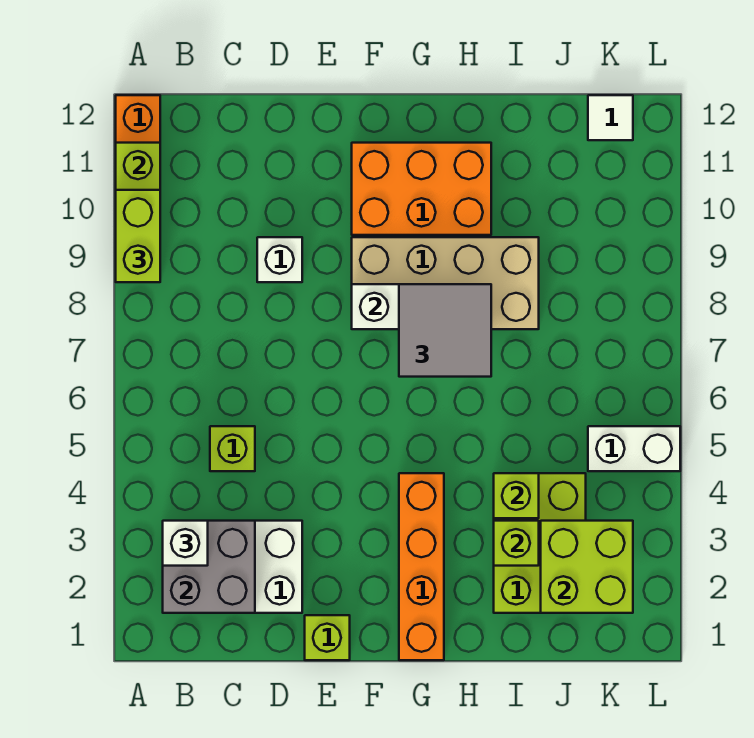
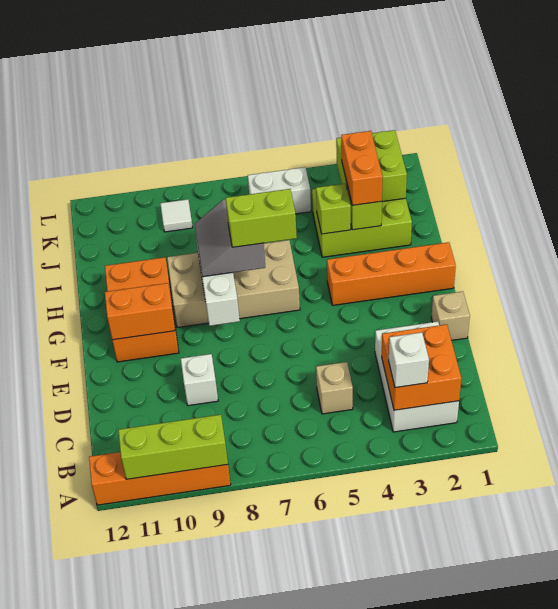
lime 1x2 brick [116,190,160,282] -> lime 1x2 brick moved to [226,189,297,247]
grey 2x2 brick [163,521,255,613] -> orange 2x2 brick [382,324,461,410]
lime 1x1 brick [210,426,255,471] -> tan 1x1 brick [316,362,353,414]
lime 1x1 brick [305,615,350,660] -> tan 1x1 brick [431,291,470,340]
tan 2x4 brick [352,237,539,329] -> tan 2x4 brick turned to [167,240,300,328]
none -> orange 1x2 brick [105,283,175,340]
grey 2x2 tile [399,284,491,377] -> grey 2x2 slope [195,199,265,277]
none -> orange 1x2 brick [341,131,383,205]
white 1x2 brick [588,426,680,471] -> white 1x2 brick turned to [248,167,311,214]
white 1x1 tile [588,95,633,140] -> white 1x1 tile moved to [160,199,193,232]

